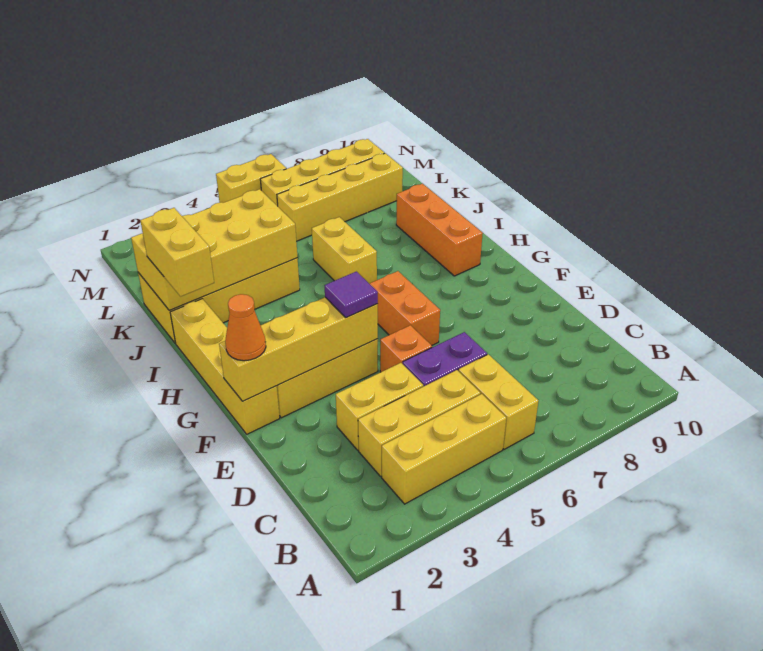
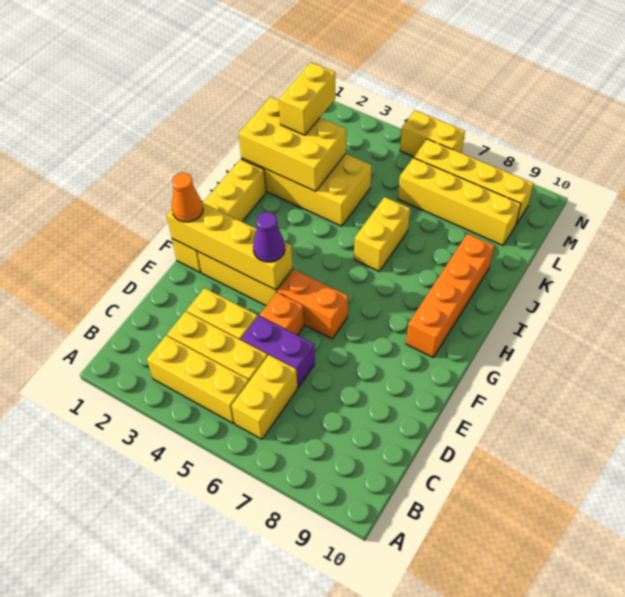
purple 1x1 tile [324,272,378,317] -> purple 1x1 cone [253,212,285,262]
orange 1x2 brick [370,271,440,345] -> orange 1x2 brick turned to [278,270,348,339]
orange 1x3 brick [396,183,483,276] -> orange 1x4 brick [406,234,494,357]
yellow 1x2 brick [140,208,214,296] -> yellow 1x2 brick moved to [279,62,335,135]
yellow 2x4 brick [131,189,297,310] -> yellow 2x3 brick [238,97,346,191]

